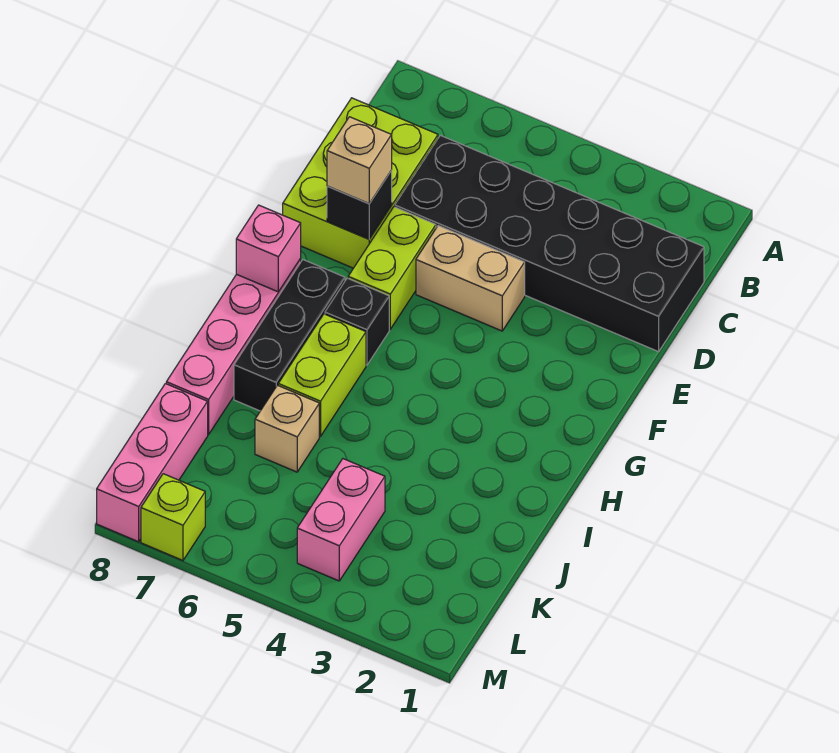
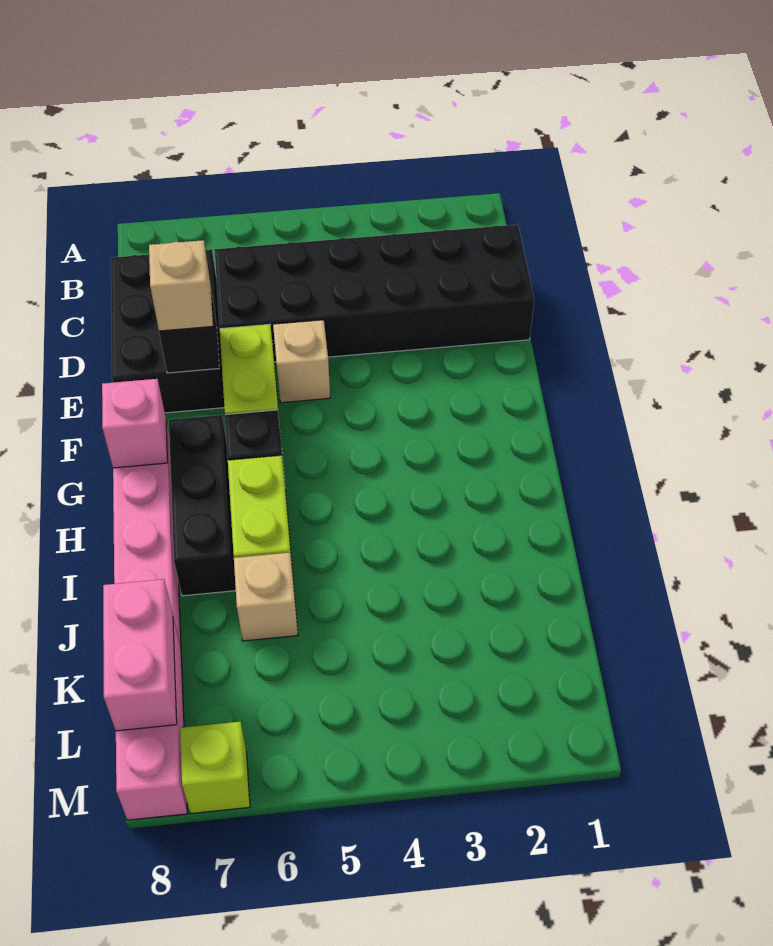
lime 2x3 brick [283,98,438,268] -> black 2x3 brick [111,249,224,413]
tan 1x2 brick [416,226,525,331] -> tan 1x1 brick [273,320,330,403]
pink 1x2 brick [297,459,385,581] -> pink 1x2 brick moved to [103,579,177,731]

